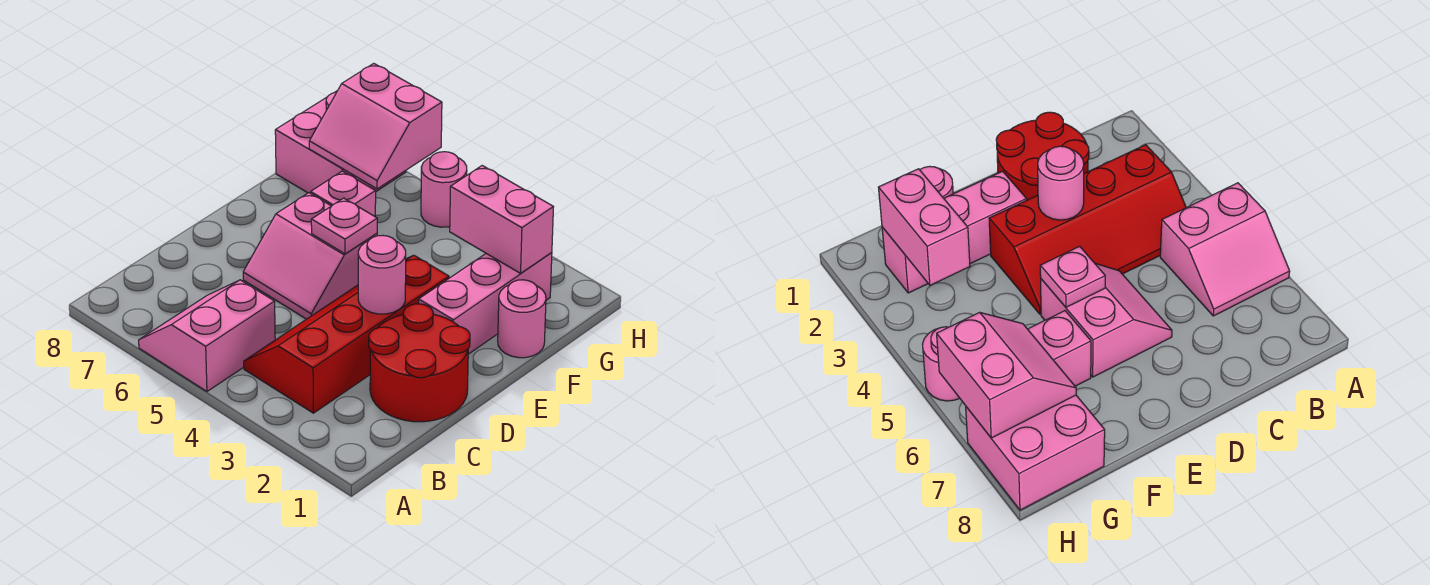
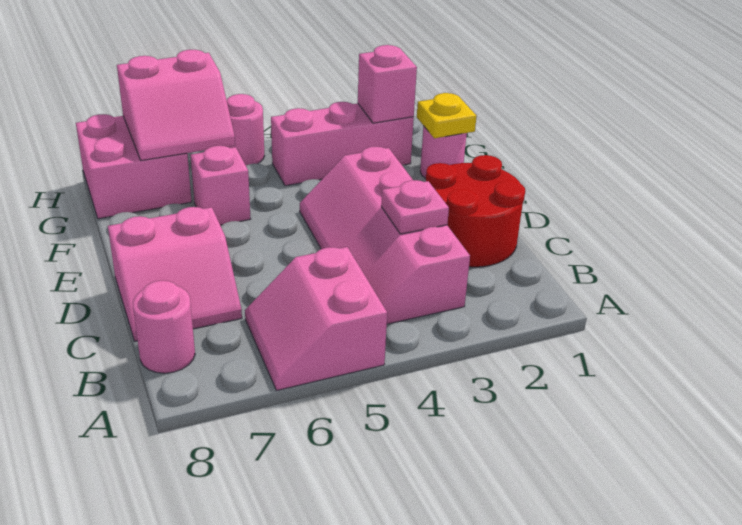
red 2x4 slope [244,255,449,413] -> pink 2x4 slope [300,147,470,324]
pink 1x1 round brick [358,235,406,314] -> pink 1x1 round brick moved to [133,280,195,373]
pink 2x2 slope [243,193,377,319] -> pink 2x2 slope moved to [108,207,242,341]
pink 1x3 brick [419,253,552,354] -> pink 1x3 brick turned to [271,102,414,186]
pink 1x1 plate [311,198,377,254] -> pink 1x1 plate moved to [381,180,449,234]
none -> yellow 1x1 plate [417,93,477,138]
pink 1x2 brick [450,166,553,273] -> pink 1x1 brick [358,45,417,123]

